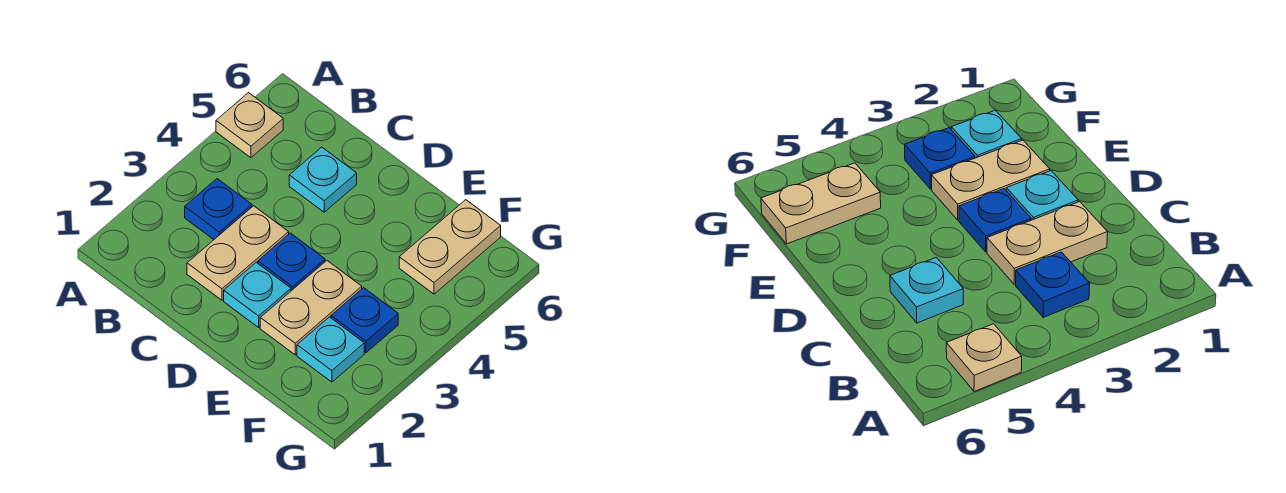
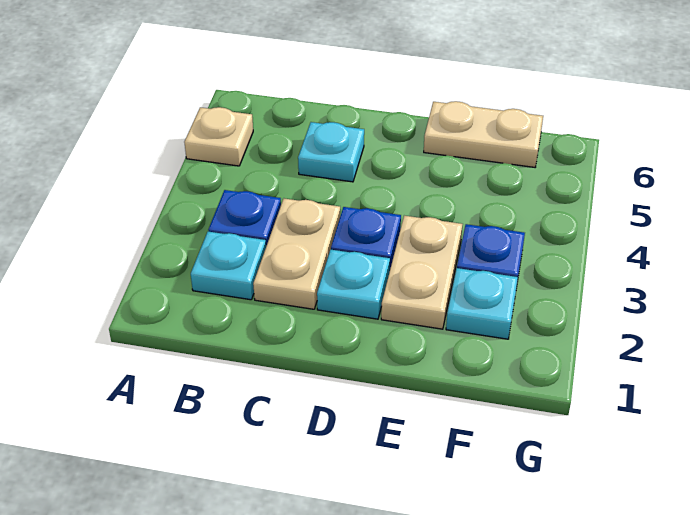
none -> cyan 1x1 plate [191,231,266,300]
tan 1x2 plate [399,200,501,294] -> tan 1x2 plate turned to [424,101,543,167]

